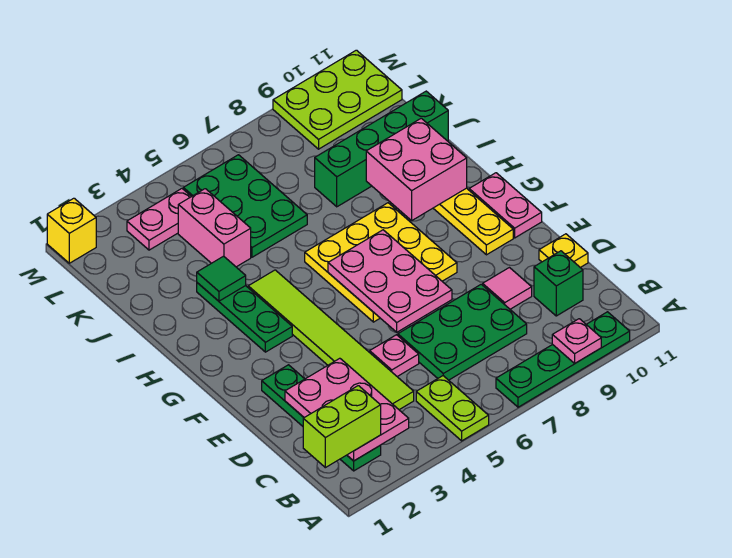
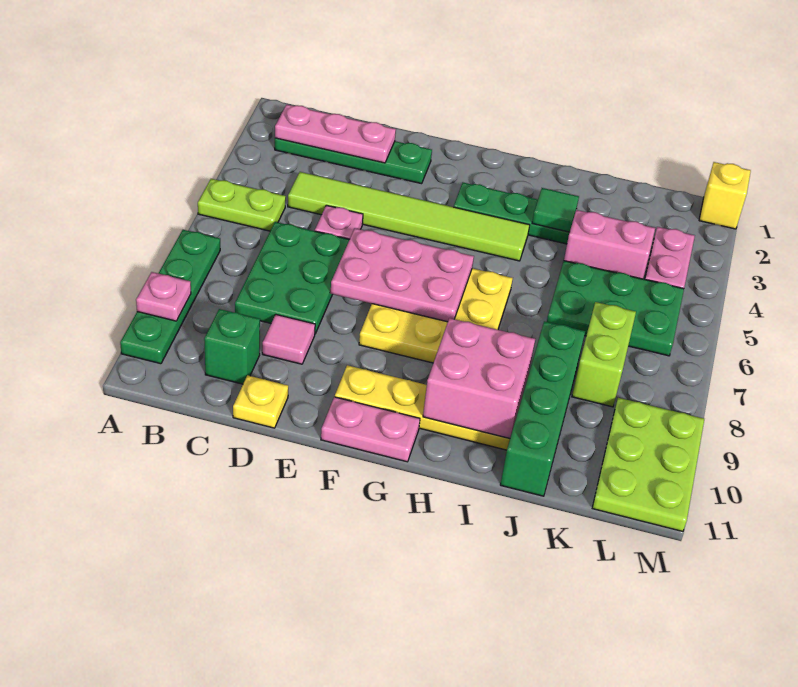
lime 1x2 brick [303,386,381,468] -> lime 1x2 brick moved to [572,302,636,407]
pink 2x3 plate [285,358,409,461] -> pink 1x3 plate [275,105,396,163]

